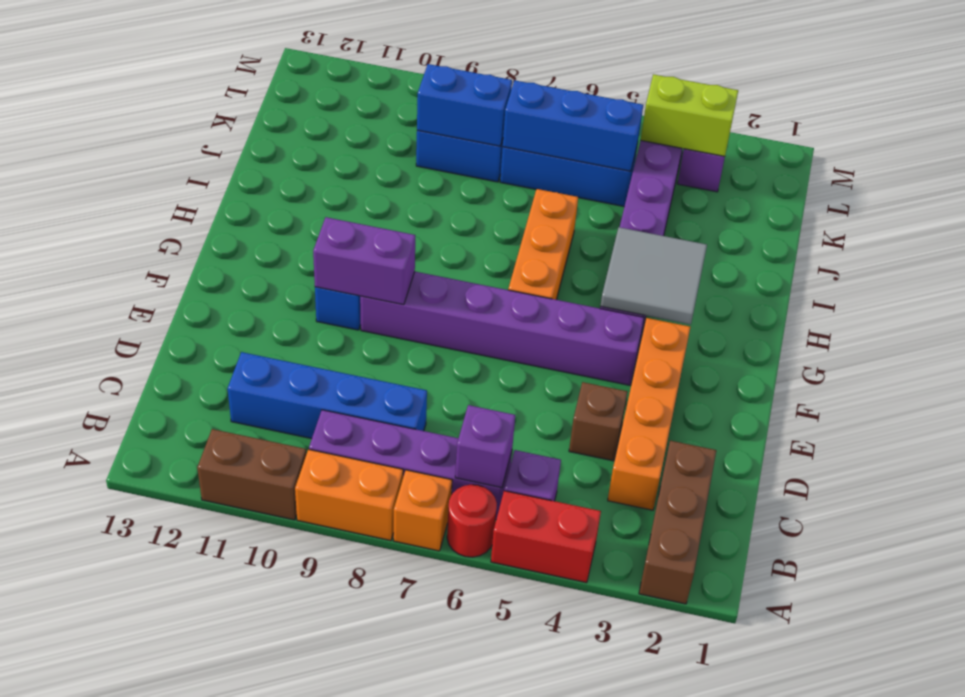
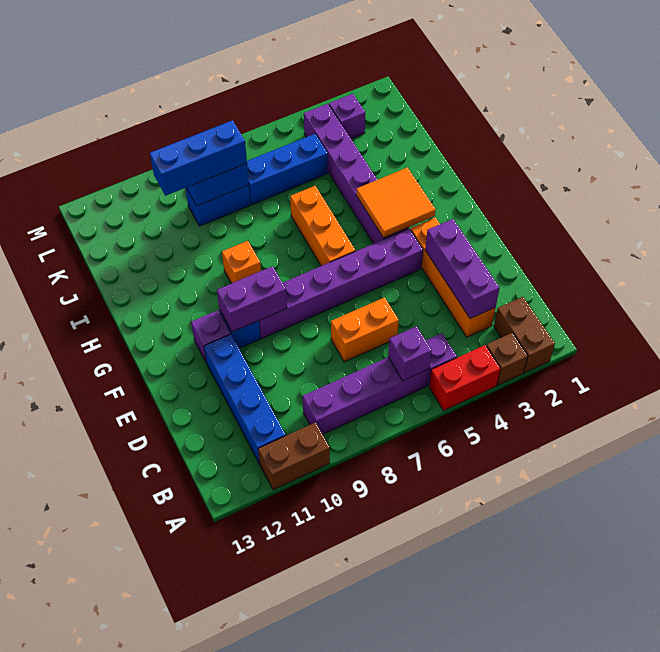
brown 1x3 brick [639,441,716,604] -> brown 1x2 brick [494,297,555,373]
red 1x1 round brick [447,485,497,557] -> none
orange 1x1 brick [394,470,452,551] -> orange 1x1 brick moved to [222,241,261,284]
orange 1x2 brick [295,449,403,541] -> orange 1x2 brick moved to [331,297,399,362]
none -> purple 1x3 brick [425,219,500,319]
blue 1x4 brick [228,352,427,439] -> blue 1x4 brick turned to [204,334,286,463]
brown 1x1 brick [569,382,627,461] -> brown 1x1 brick moved to [486,333,528,385]
none -> purple 1x1 brick [191,310,231,362]
grey 2x2 tile [601,227,707,324] -> orange 2x2 tile [356,167,436,238]
blue 1x3 brick [503,80,643,171] -> blue 1x3 brick moved to [150,120,247,196]
lime 1x2 brick [641,74,738,156] -> none

